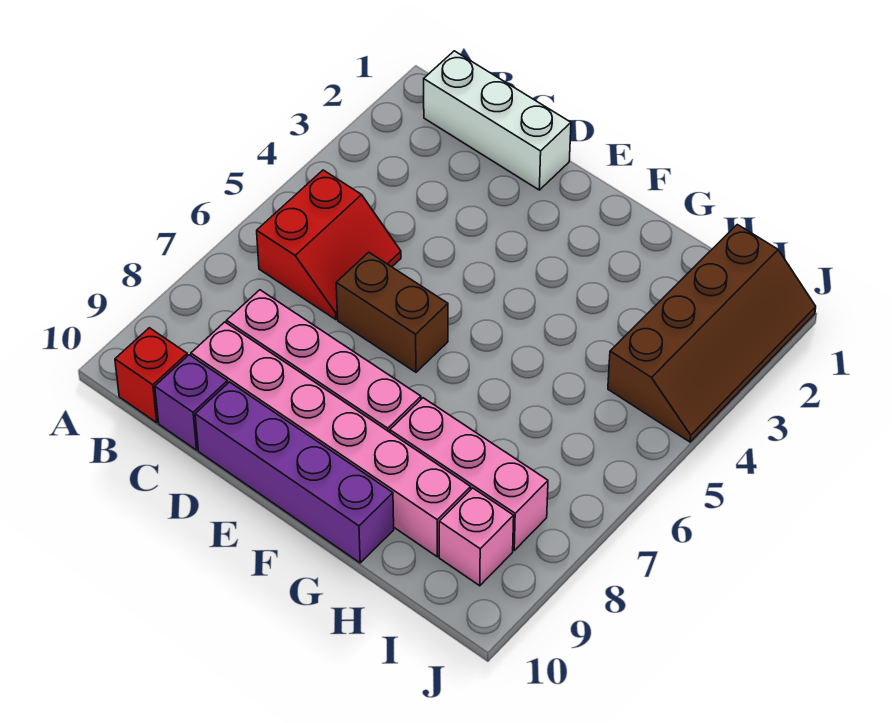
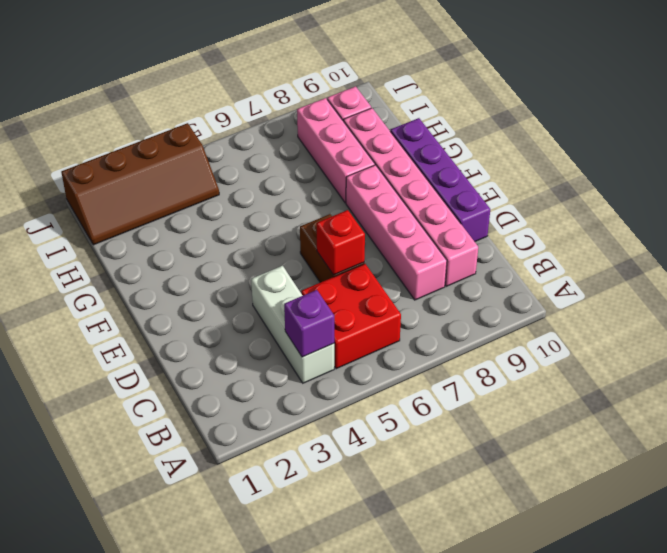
white 1x3 brick [424,51,571,190] -> white 1x3 brick moved to [251,266,334,383]
red 2x2 slope [257,170,401,319] -> red 2x2 brick [301,264,401,369]
red 1x1 brick [115,328,187,423] -> red 1x1 brick moved to [317,210,365,275]
purple 1x1 brick [155,355,228,450] -> purple 1x1 brick moved to [284,290,334,357]
brown 2x4 slope [608,225,816,442] -> brown 2x4 slope turned to [61,123,219,245]

